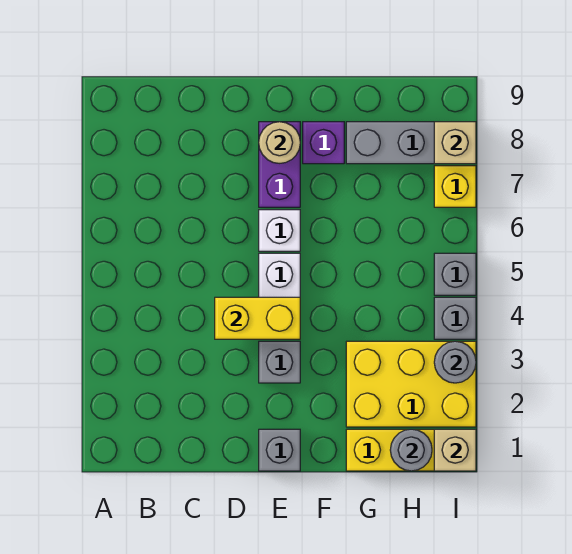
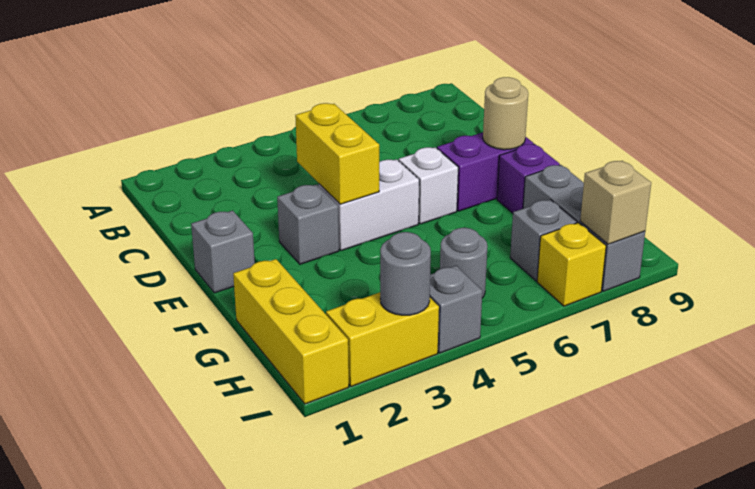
yellow 2x3 brick [346,341,476,427] -> yellow 1x2 brick [326,292,439,387]
grey 1x1 round brick [390,429,432,471] -> grey 1x1 round brick moved to [440,228,487,298]
tan 1x1 brick [434,429,476,471] -> none
grey 1x1 brick [434,253,476,295] -> grey 1x1 brick moved to [510,200,577,281]

